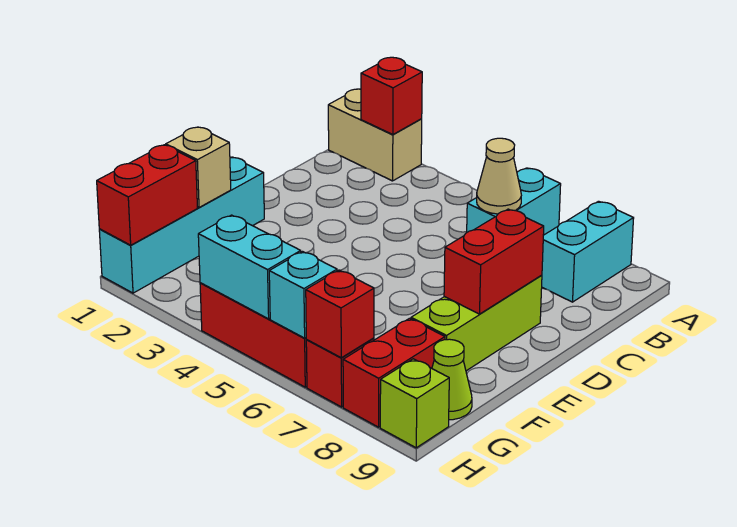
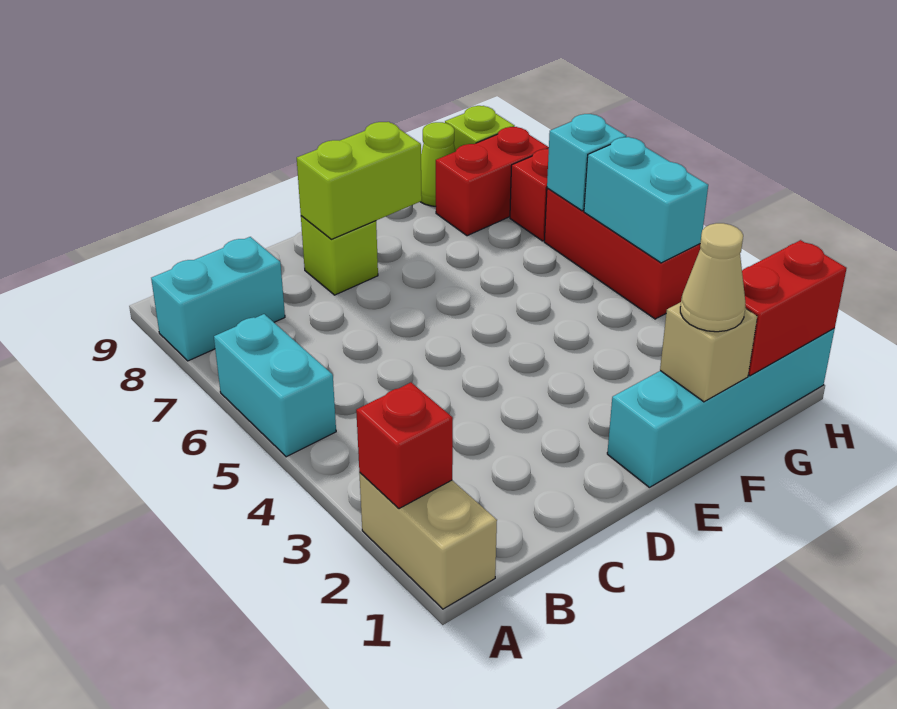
cyan 1x2 brick [467,168,561,235] -> cyan 1x2 brick turned to [214,314,336,457]
tan 1x1 cone [477,138,521,214] -> tan 1x1 cone moved to [680,223,746,332]
lime 1x3 brick [411,275,542,371] -> lime 1x1 brick [301,216,378,295]
red 1x2 brick [444,209,544,314] -> lime 1x2 brick [297,122,422,239]
red 1x1 brick [306,270,374,358] -> none

